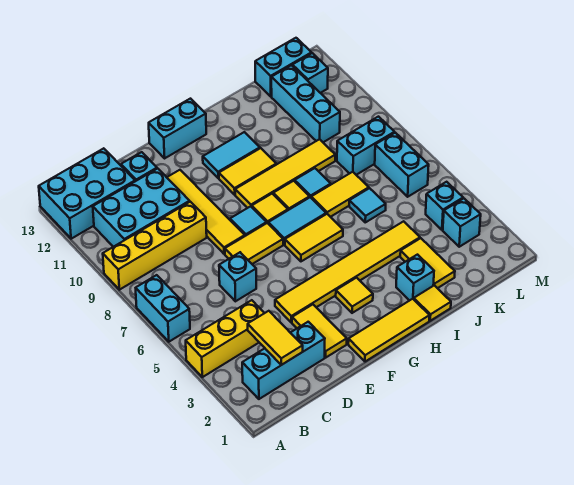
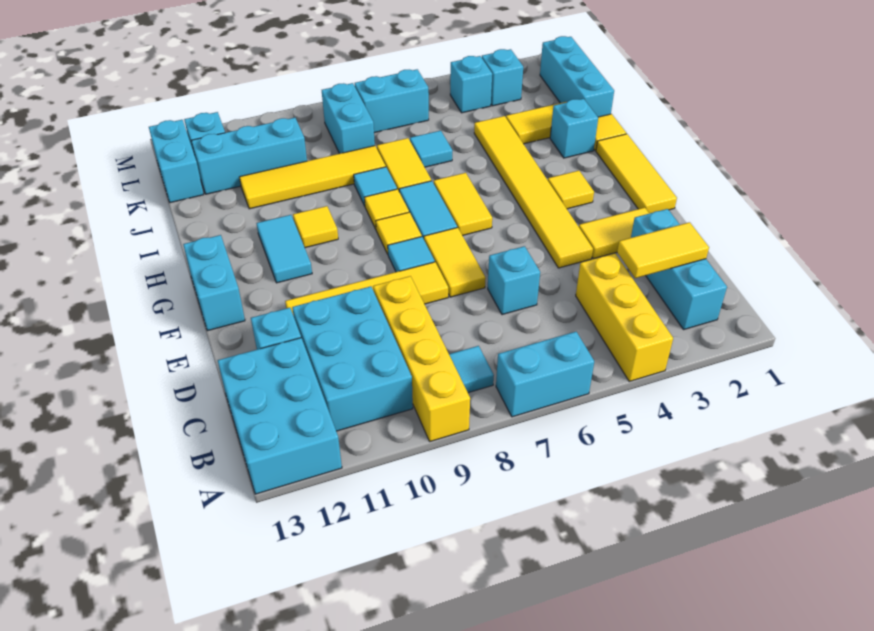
none -> cyan 1x1 tile [449,346,494,393]
yellow 1x4 tile [235,139,335,208] -> yellow 1x4 tile turned to [239,146,386,209]
yellow 1x2 tile [219,148,276,195] -> yellow 1x1 tile [293,206,338,248]
none -> cyan 1x3 brick [540,36,614,117]

